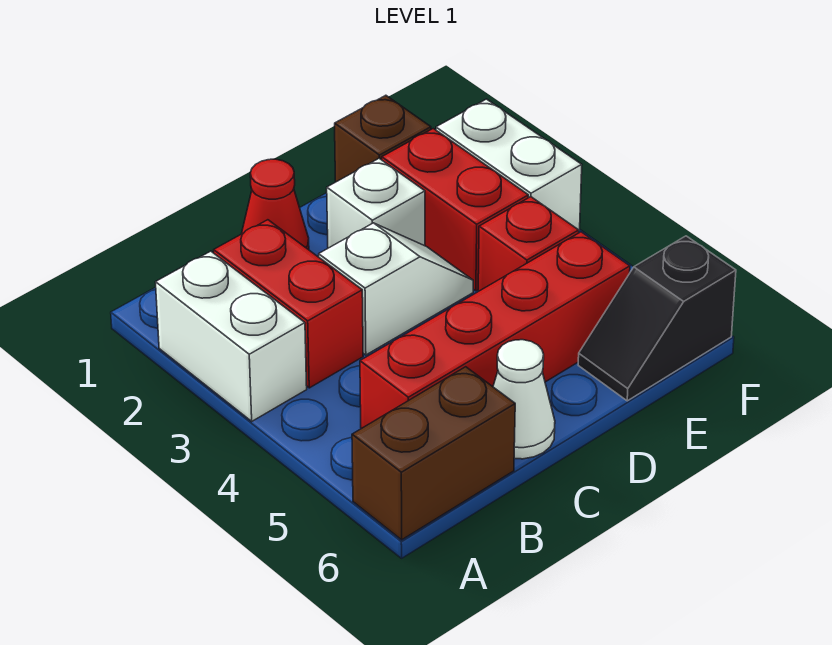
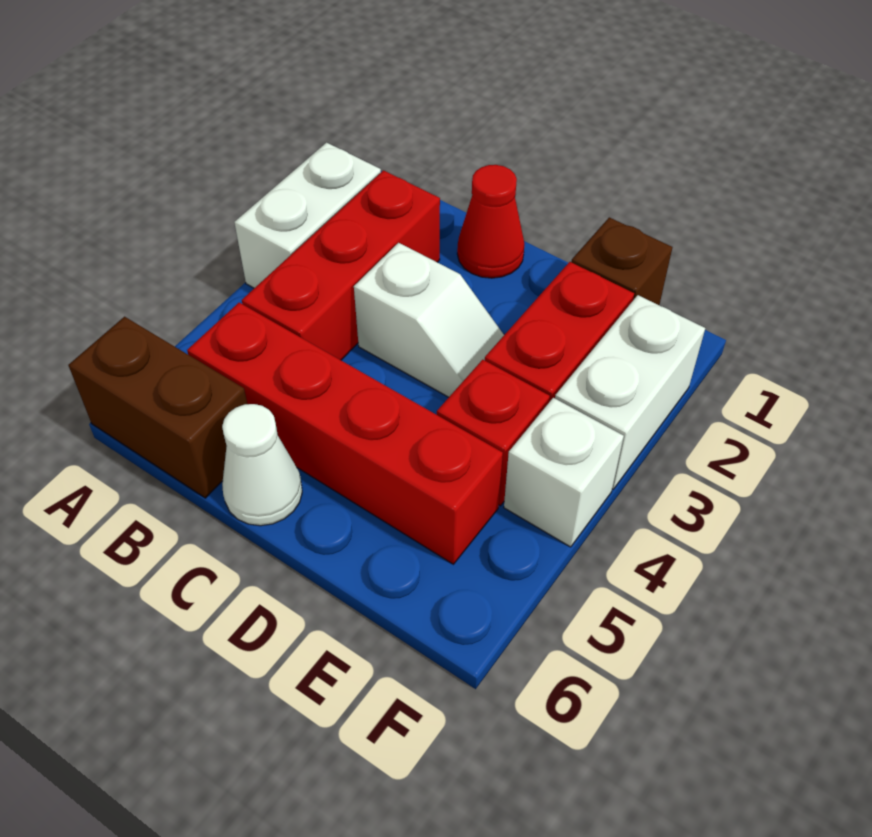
red 1x2 brick [214,220,363,388] -> red 1x3 brick [242,170,440,360]
white 1x1 brick [327,158,425,248] -> white 1x1 brick moved to [504,398,624,547]
black 1x2 slope [578,236,736,401] -> none

